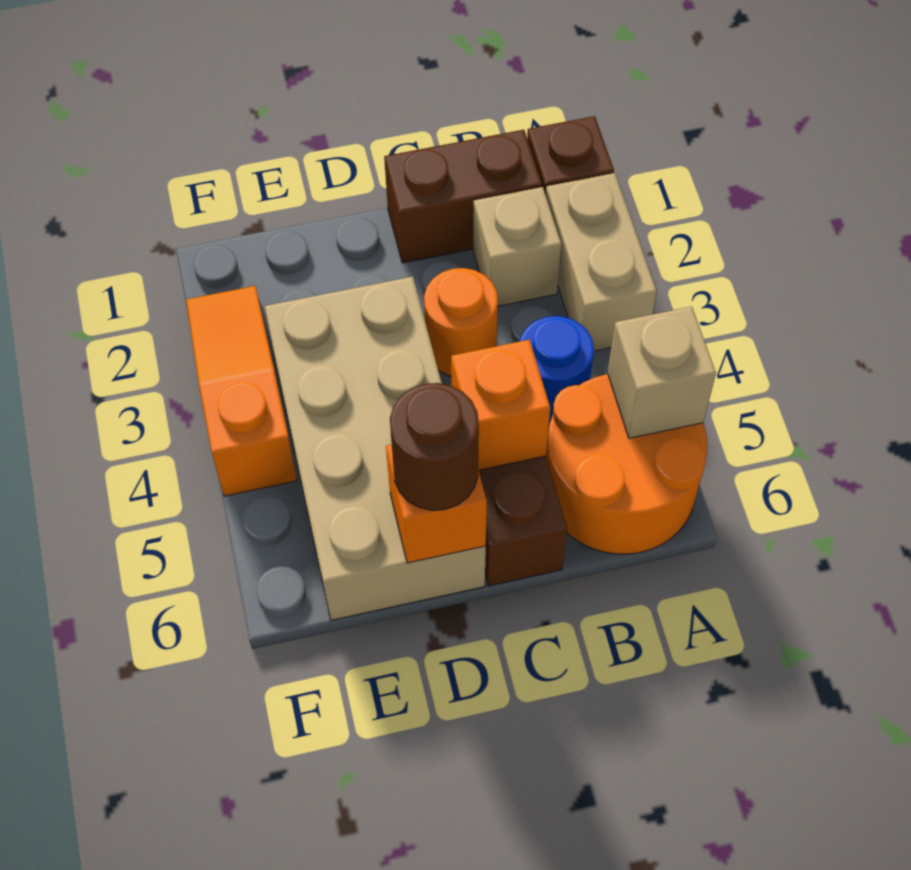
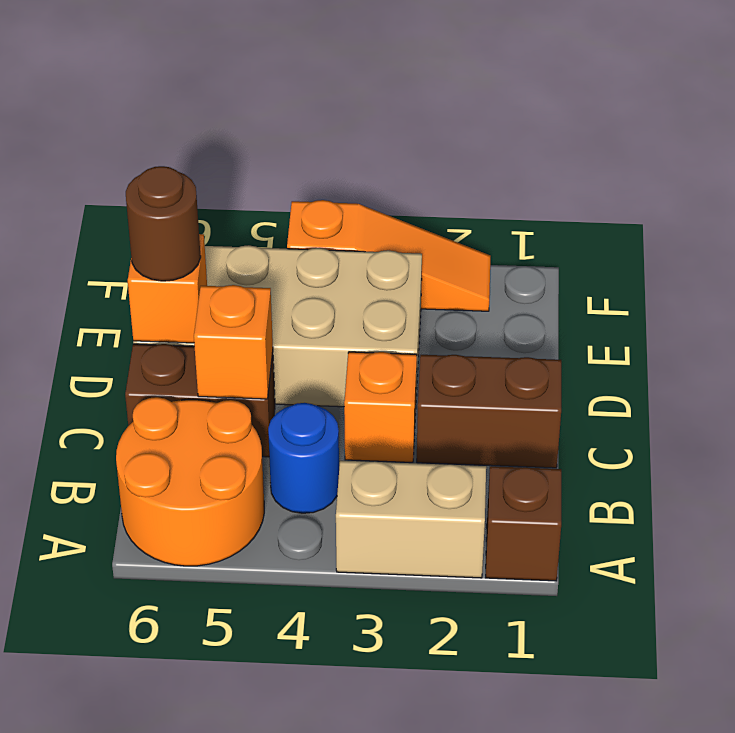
tan 1x1 brick [608,307,716,438] -> none
brown 1x2 brick [384,130,542,263] -> brown 1x2 brick turned to [417,355,561,468]
tan 1x1 brick [473,187,561,306] -> none
orange 1x1 round brick [424,268,498,376] -> orange 1x1 brick [344,352,417,462]

